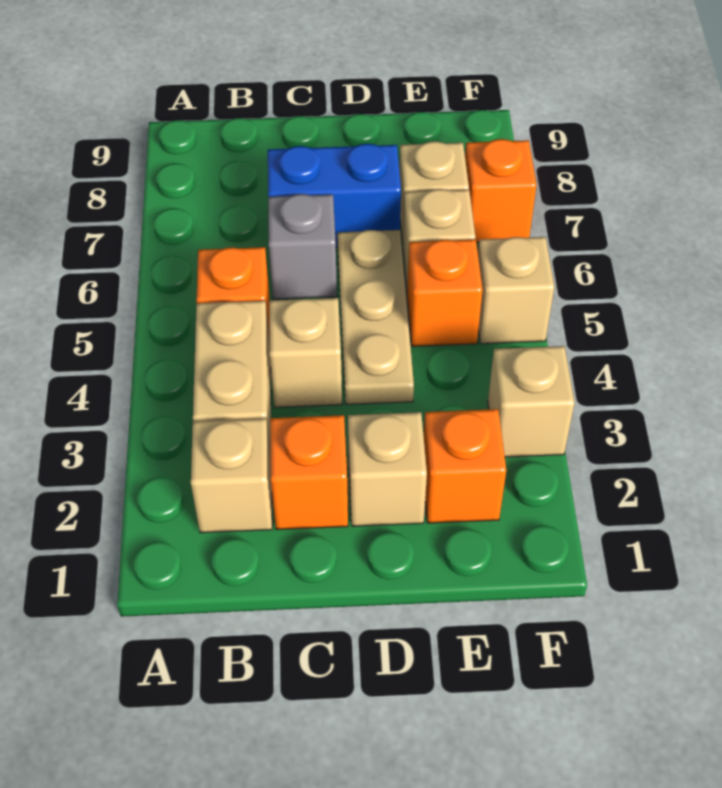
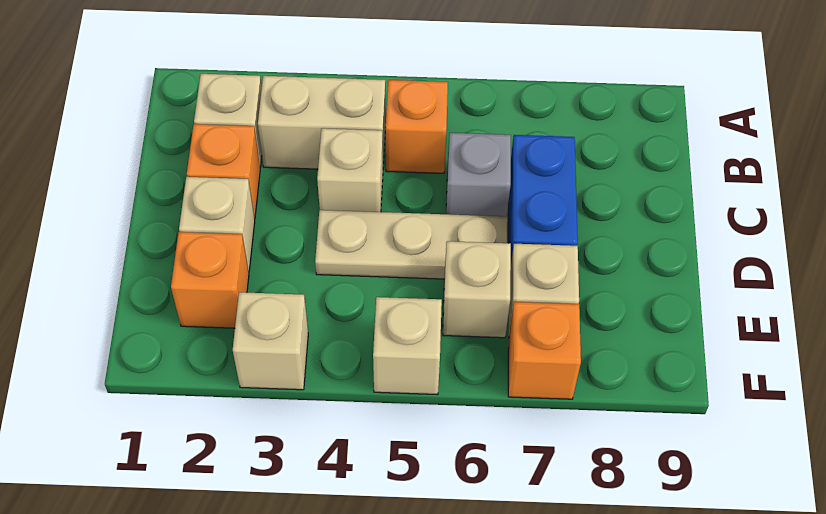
orange 1x1 brick [407,240,483,346] -> none

